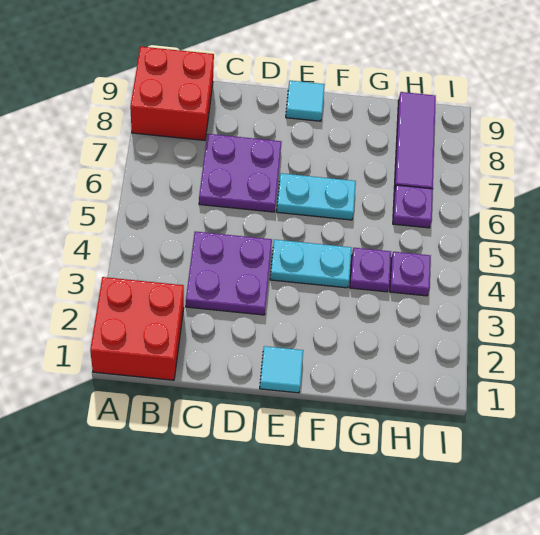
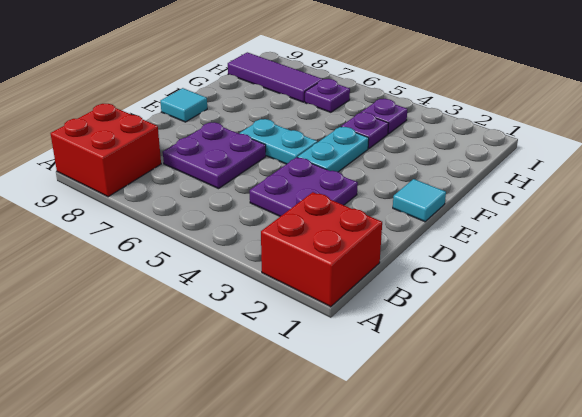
cyan 1x2 plate [277,173,356,220] -> cyan 1x2 plate turned to [240,119,317,164]

